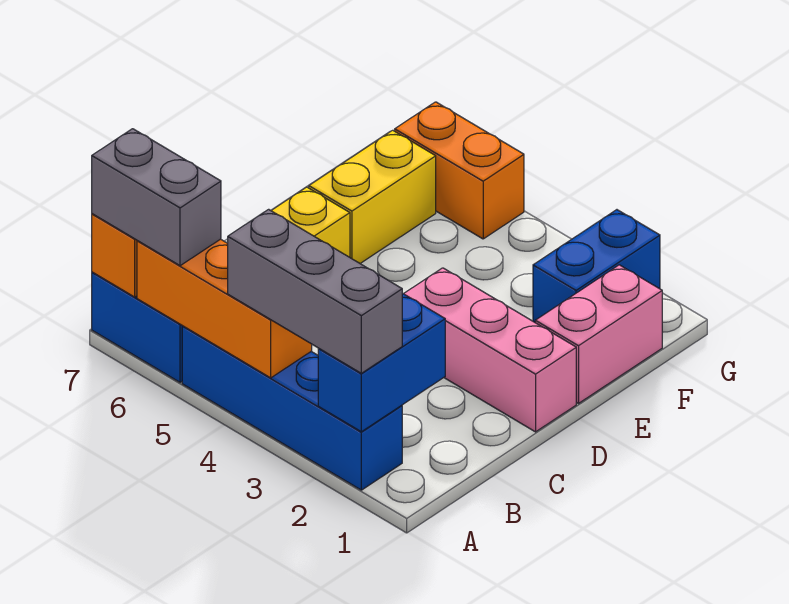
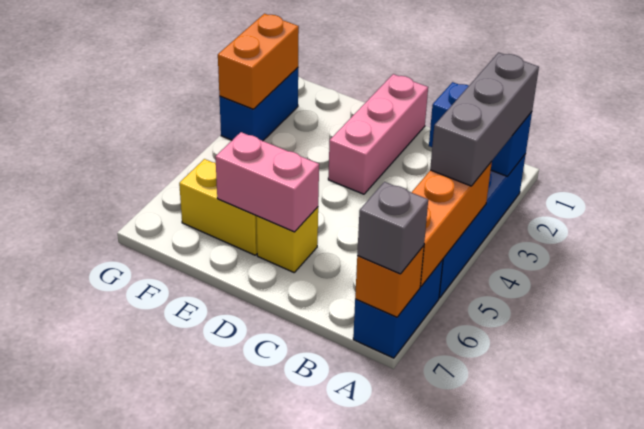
grey 1x2 brick [92,129,221,266] -> grey 1x1 brick [357,182,428,274]
pink 1x2 brick [535,265,662,403] -> pink 1x2 brick moved to [215,132,319,232]
blue 1x2 brick [533,210,660,322] -> blue 1x2 brick turned to [219,68,298,141]
orange 1x2 brick [395,102,524,239] -> orange 1x2 brick moved to [218,14,299,109]

